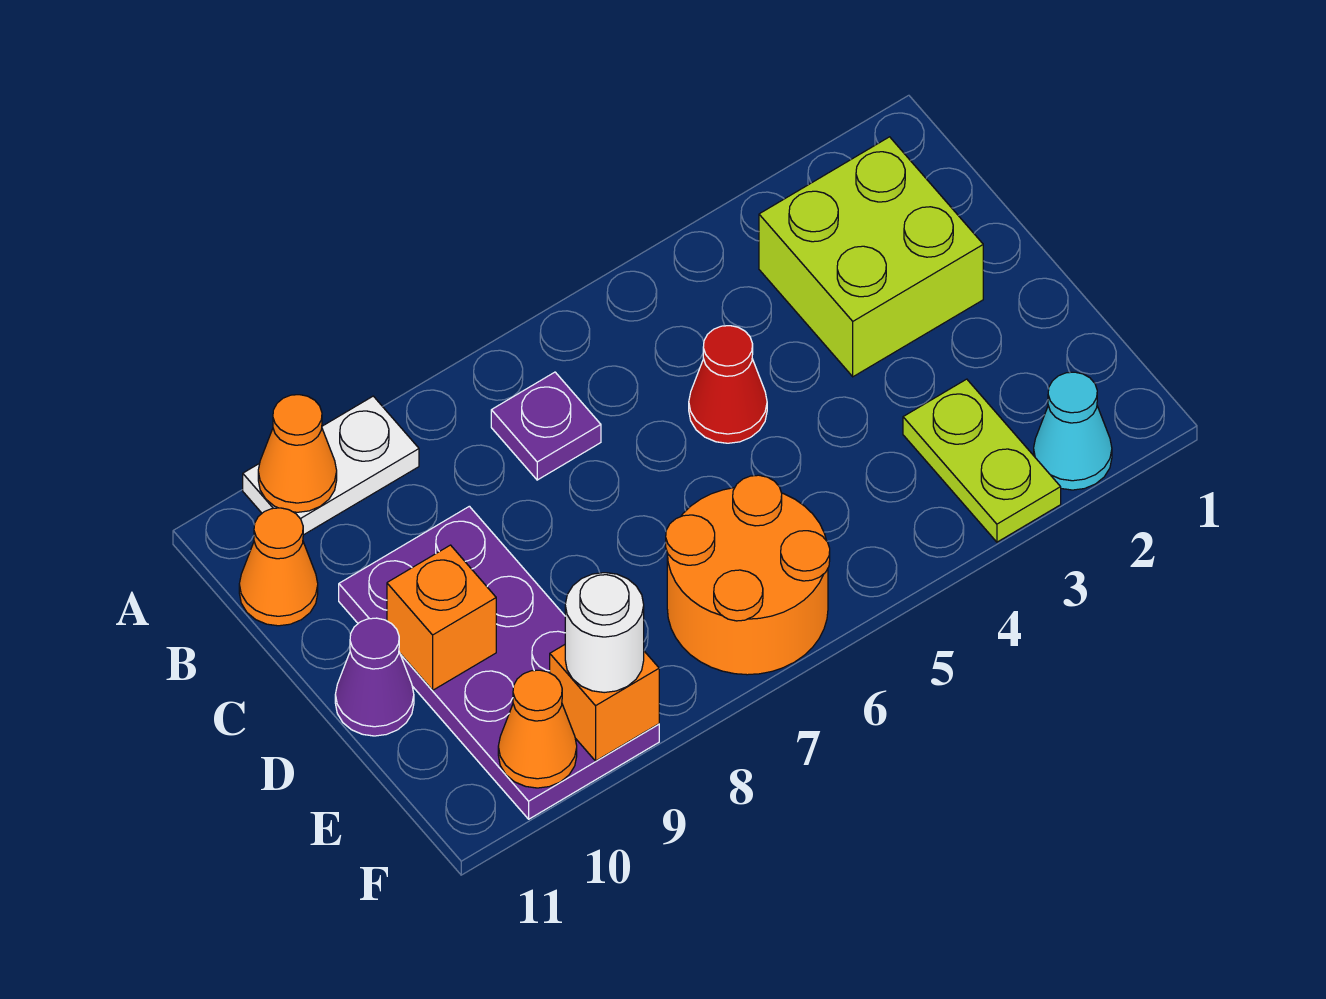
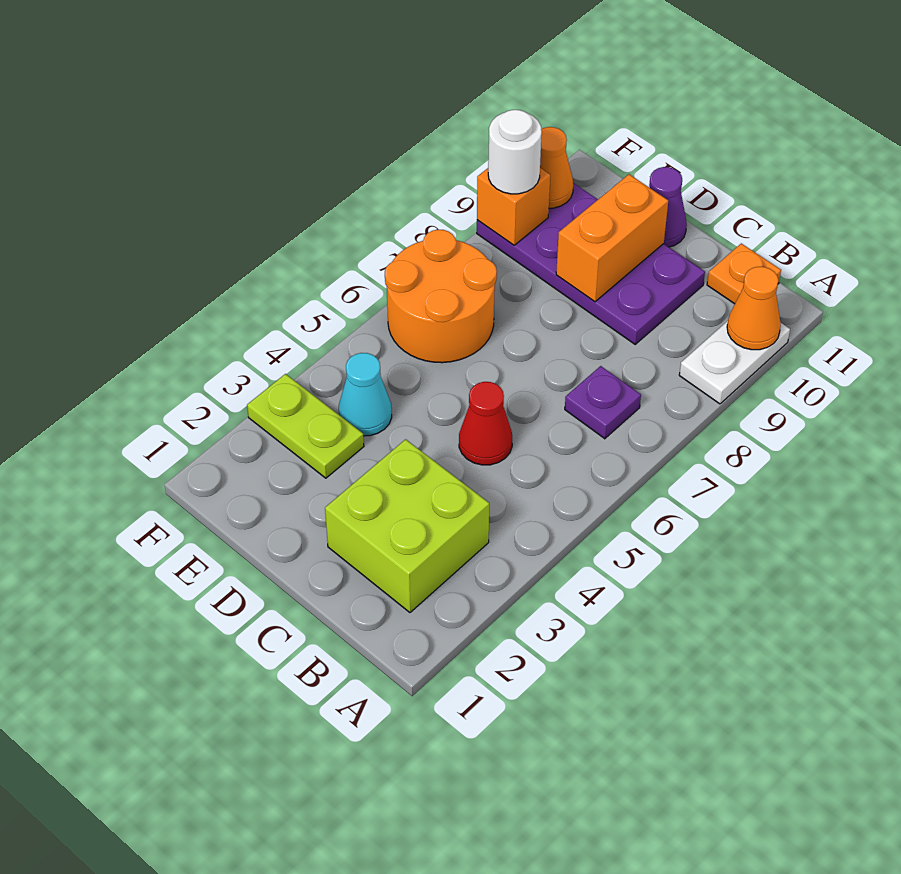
orange 1x1 cone [239,508,318,626] -> orange 1x1 plate [707,243,781,304]
orange 1x1 brick [387,545,496,690] -> orange 1x2 brick [556,174,668,302]
cyan 1x1 cone [1034,372,1112,490] -> cyan 1x1 cone moved to [339,353,392,436]

